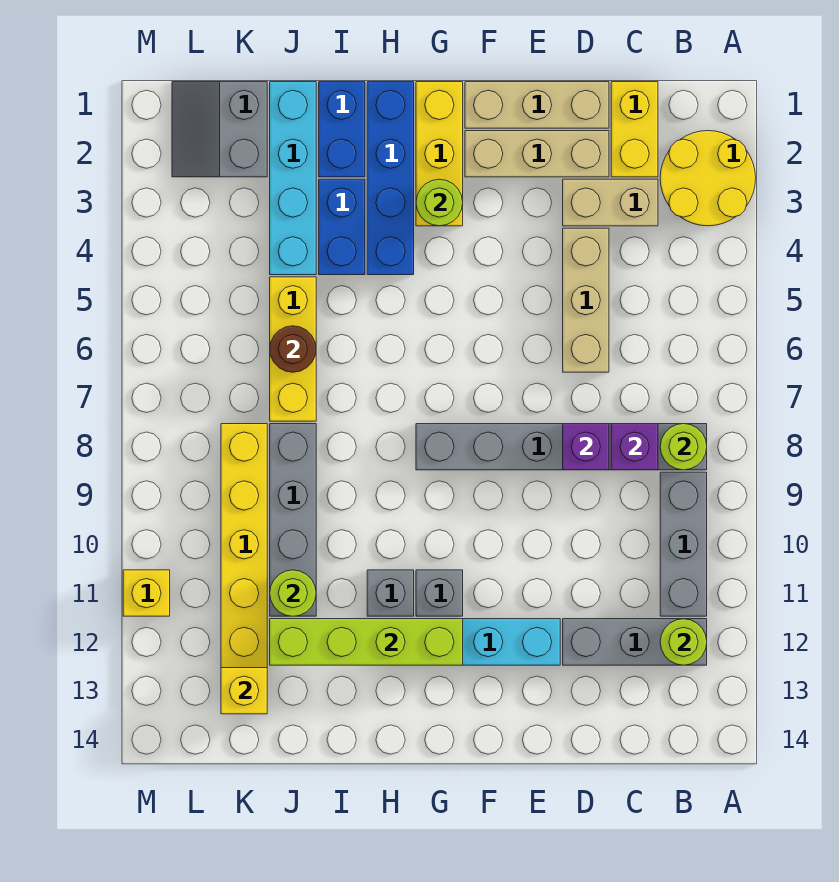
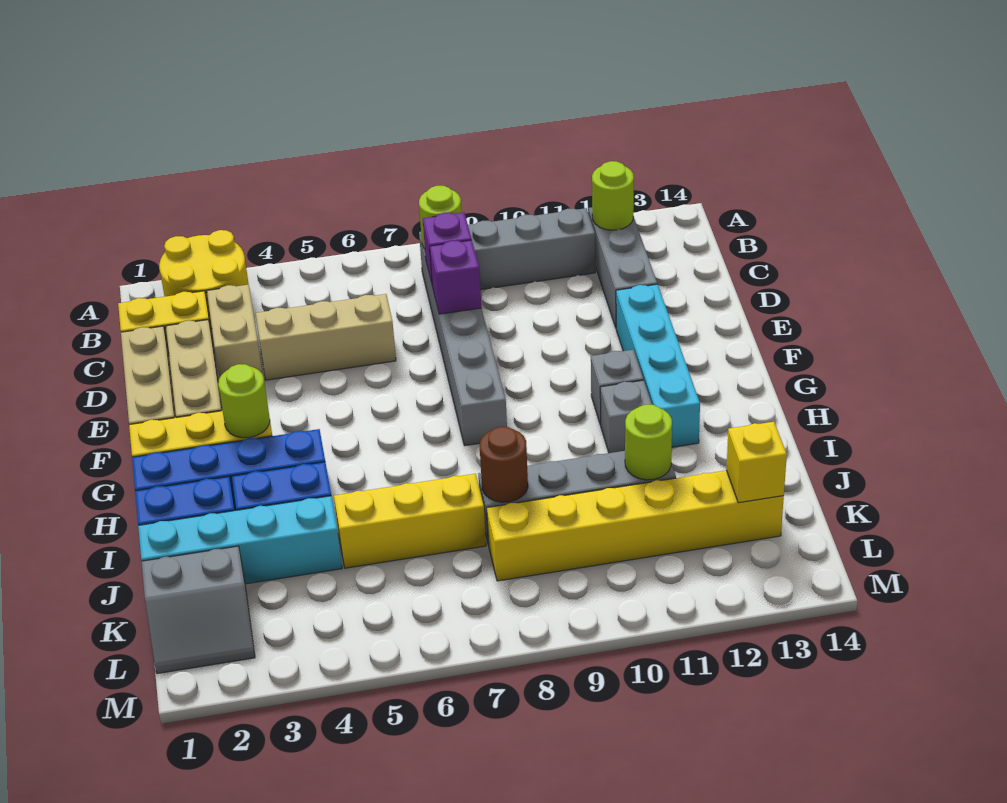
lime 1x4 brick [270,619,463,665] -> none
brown 1x1 round brick [270,326,316,372] -> brown 1x1 round brick moved to [480,427,528,502]
yellow 1x1 brick [123,570,170,616] -> none

